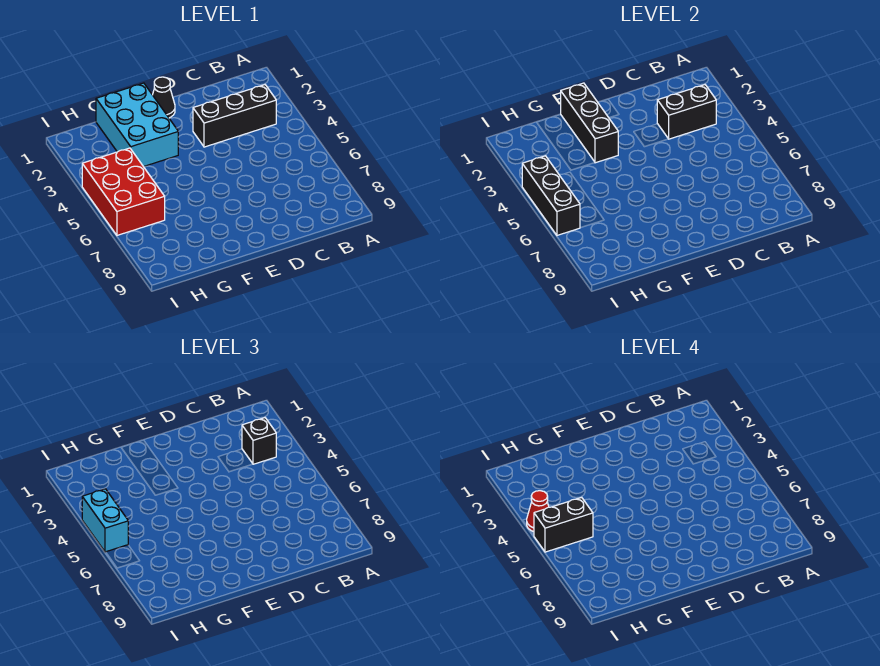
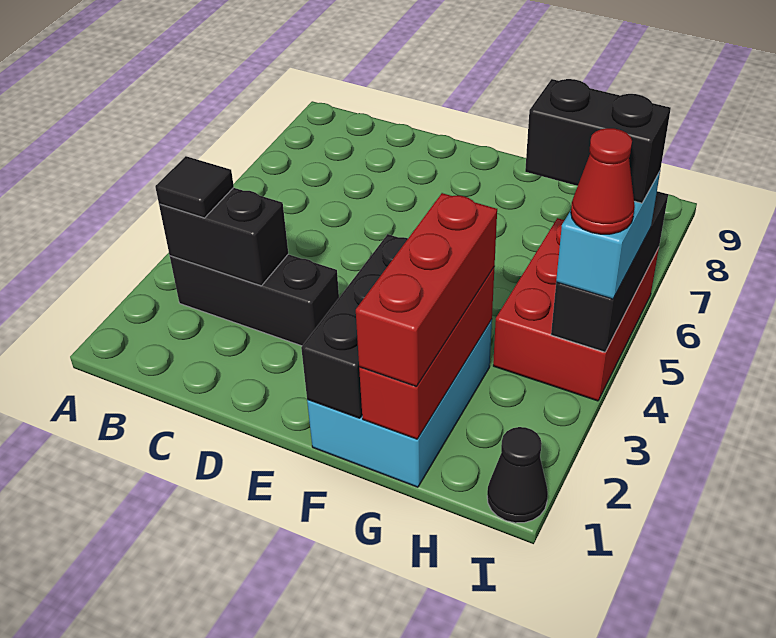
black 1x1 brick [242,418,276,464] -> black 1x1 tile [155,156,234,218]
black 1x1 cone [153,77,175,118] -> black 1x1 cone moved to [487,427,548,523]
none -> red 1x3 brick [359,268,494,439]
none -> red 1x3 brick [356,193,497,387]

